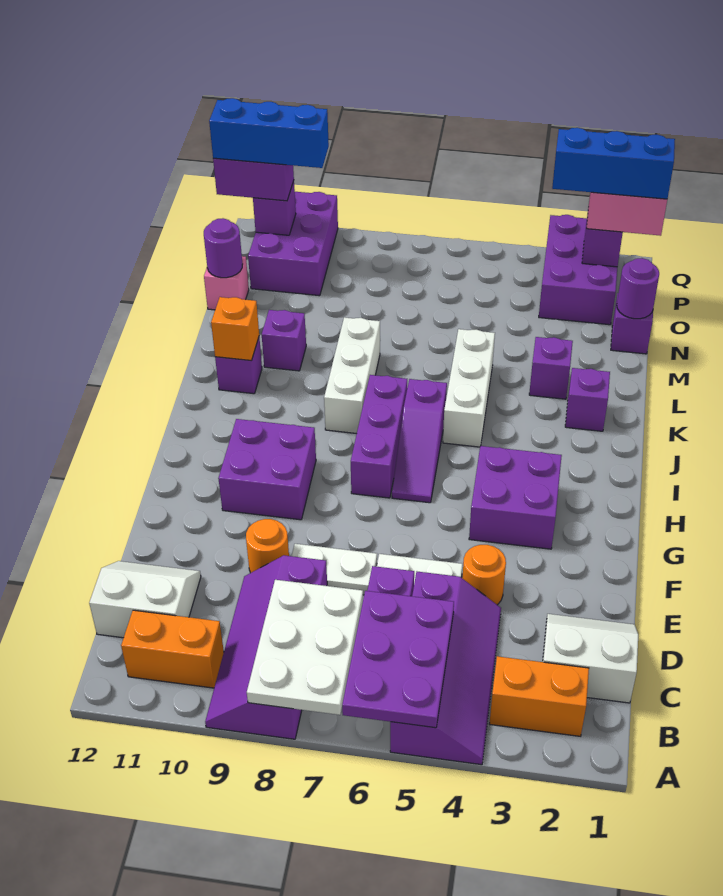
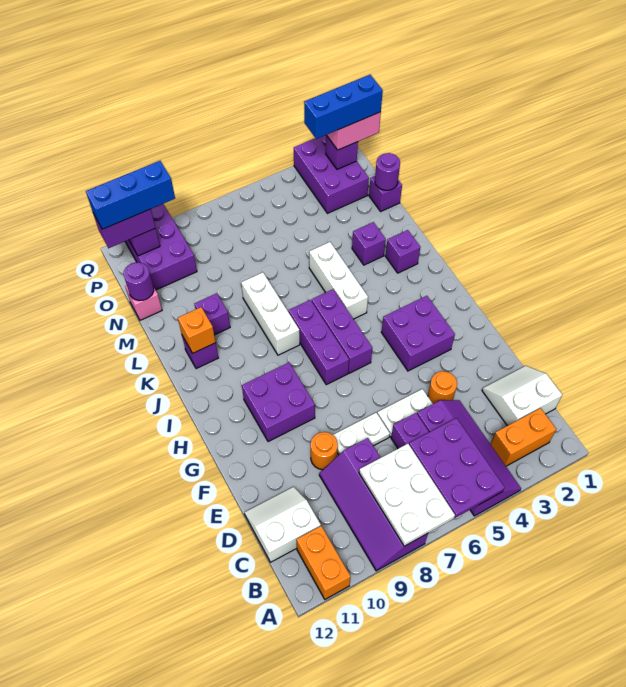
orange 1x2 brick [121,610,224,688] -> orange 1x2 brick turned to [296,526,351,599]
purple 1x3 slope [392,379,447,503] -> purple 1x3 brick [312,289,372,373]

